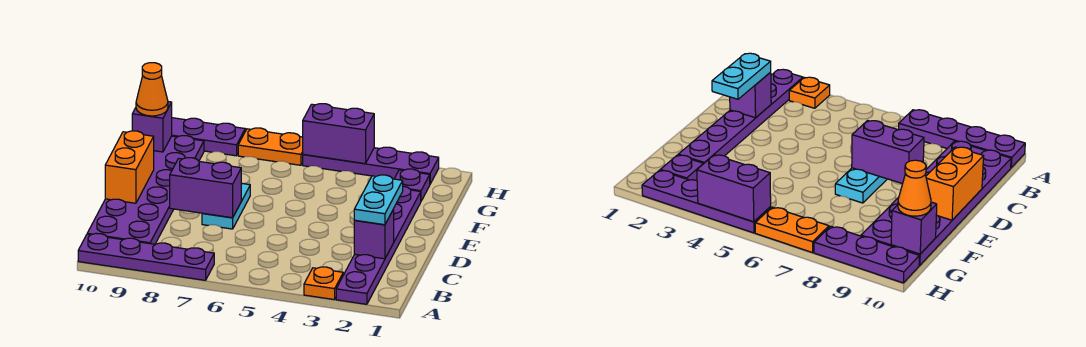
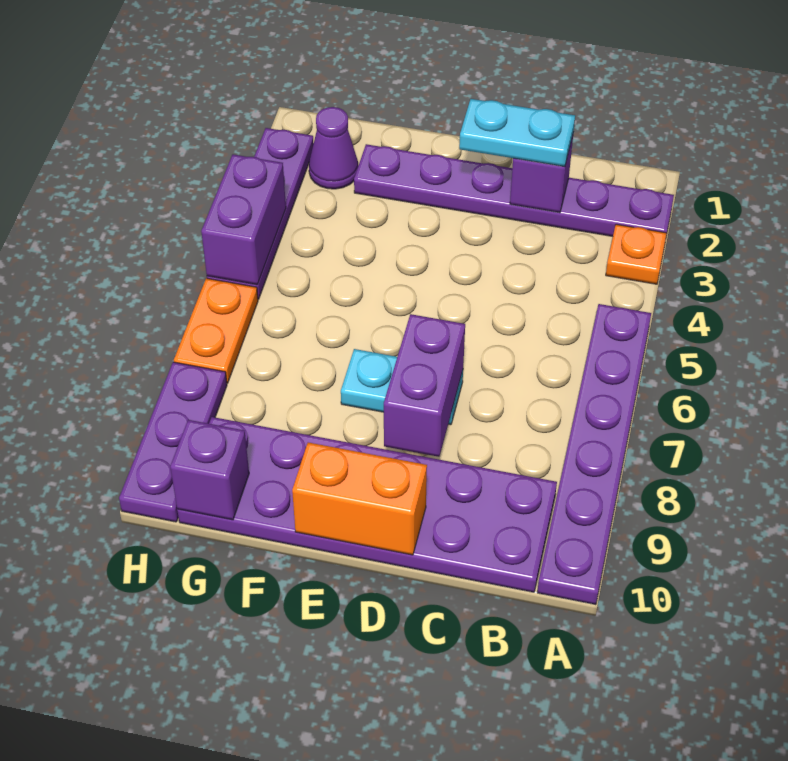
purple 1x4 plate [78,233,214,280] -> purple 1x6 plate [537,304,651,605]
purple 1x1 plate [394,169,430,201] -> purple 1x1 cone [309,107,358,189]
orange 1x1 cone [136,63,168,116] -> none

